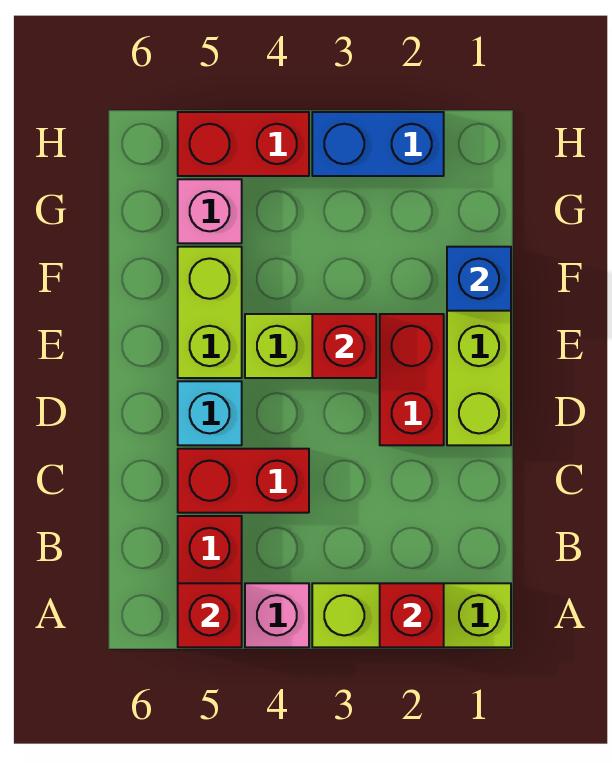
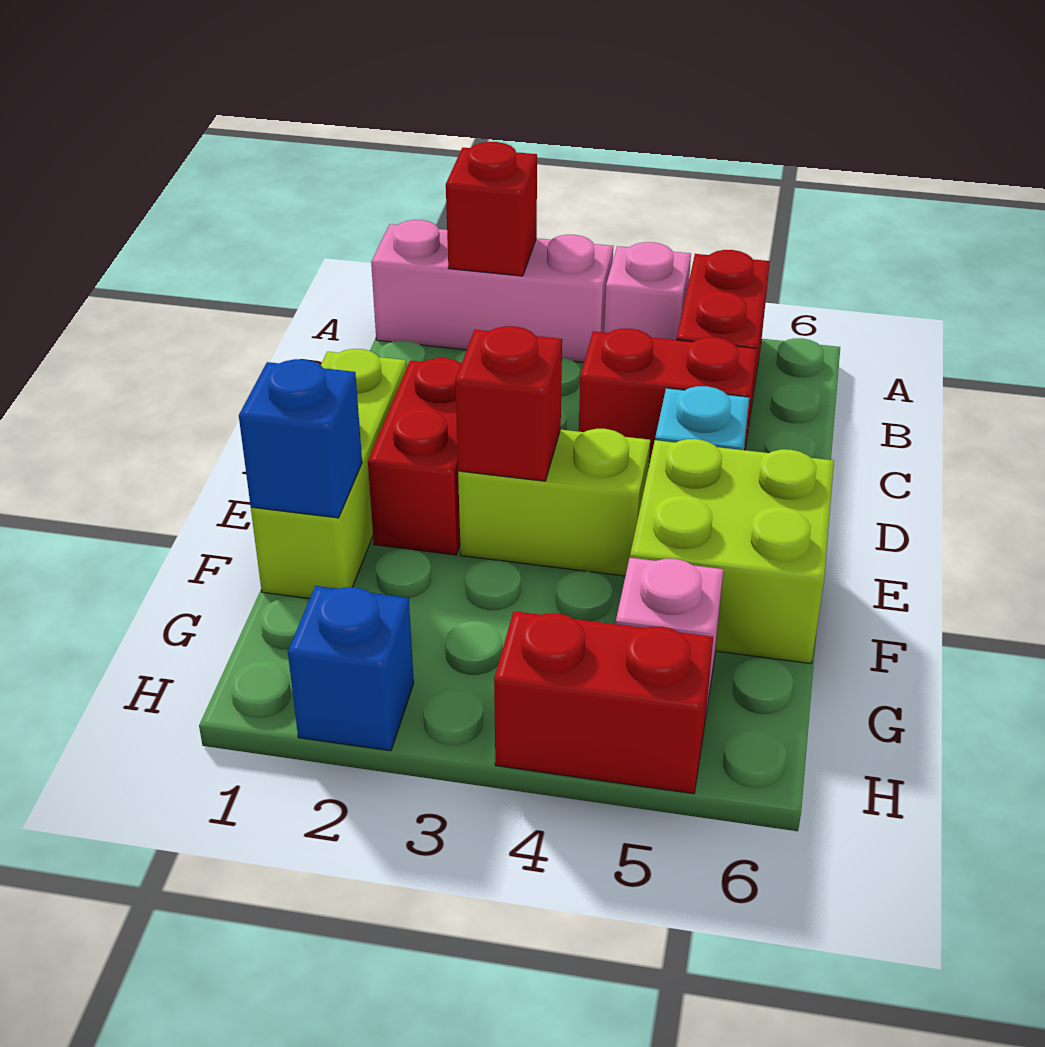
lime 1x3 brick [312,583,511,647] -> pink 1x3 brick [371,220,613,362]
red 1x1 brick [178,583,242,647] -> none
lime 1x2 brick [178,247,242,378] -> lime 2x2 brick [630,439,834,664]
blue 1x2 brick [312,112,444,176] -> blue 1x1 brick [288,586,414,751]

